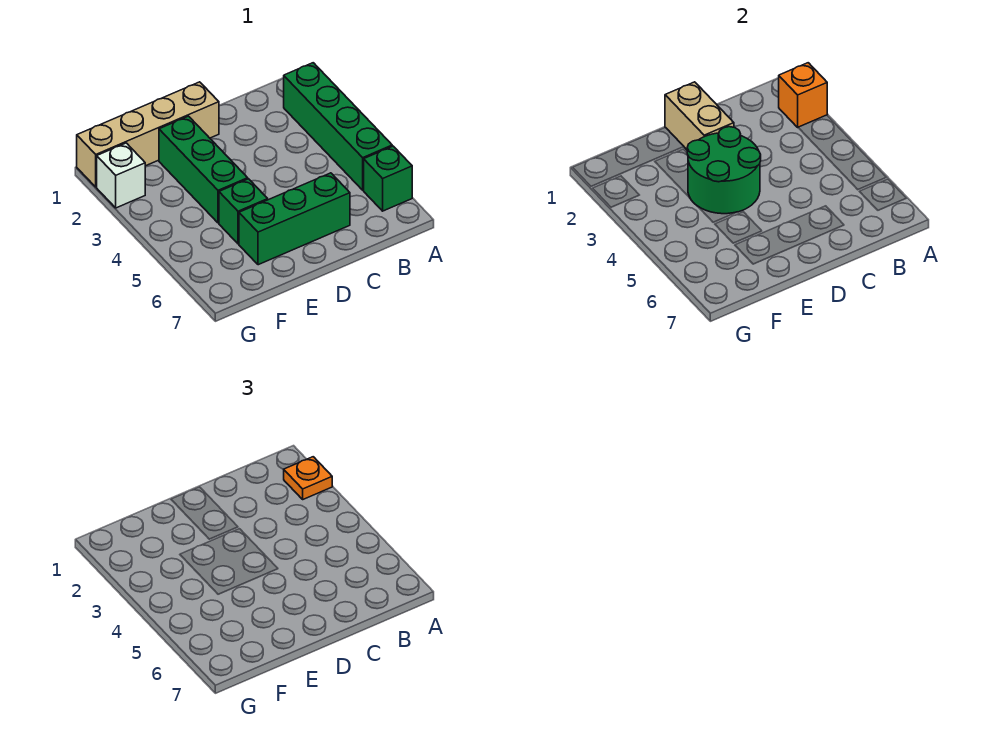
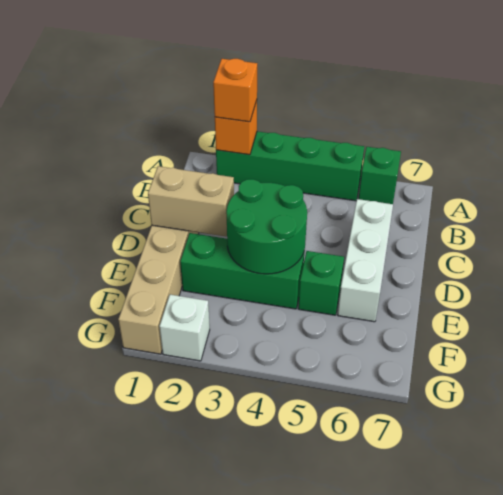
orange 1x1 plate [284,457,332,499] -> orange 1x1 brick [213,59,257,122]
green 1x3 brick [239,173,350,265] -> white 1x3 brick [338,199,393,322]

